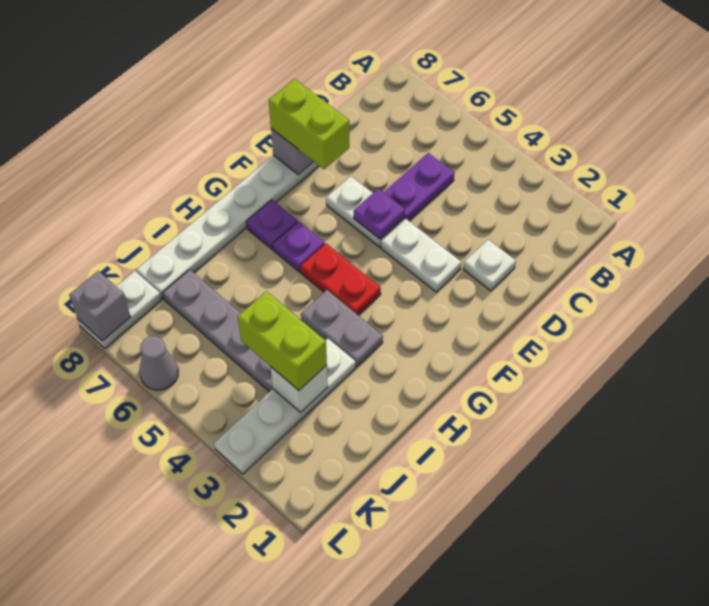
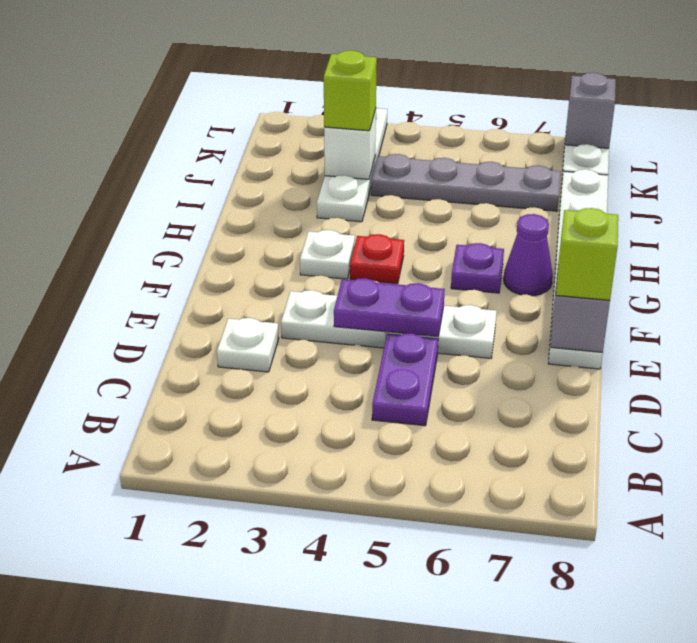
purple 1x1 plate [354,189,405,239] -> purple 1x2 plate [334,278,445,337]
lime 1x2 brick [269,79,349,169] -> lime 1x1 brick [556,208,618,300]
none -> white 1x1 plate [300,230,355,279]
red 1x2 plate [301,243,381,315] -> red 1x1 plate [350,234,404,284]
purple 1x1 plate [246,200,298,250] -> purple 1x1 cone [504,214,553,296]
grey 1x2 plate [301,290,383,367] -> none
lime 1x2 brick [238,291,327,390] -> lime 1x1 brick [324,51,377,131]
grey 1x1 cone [140,336,178,390] -> none

